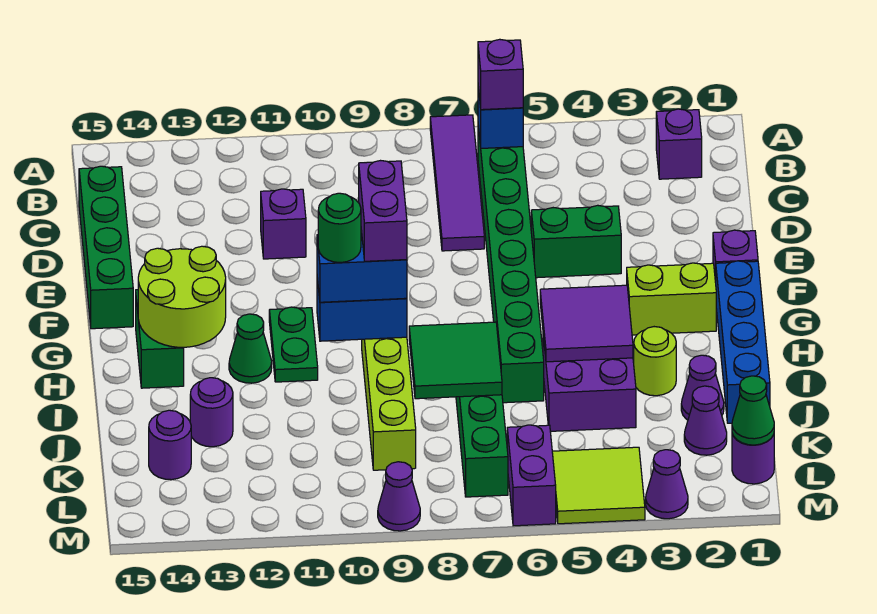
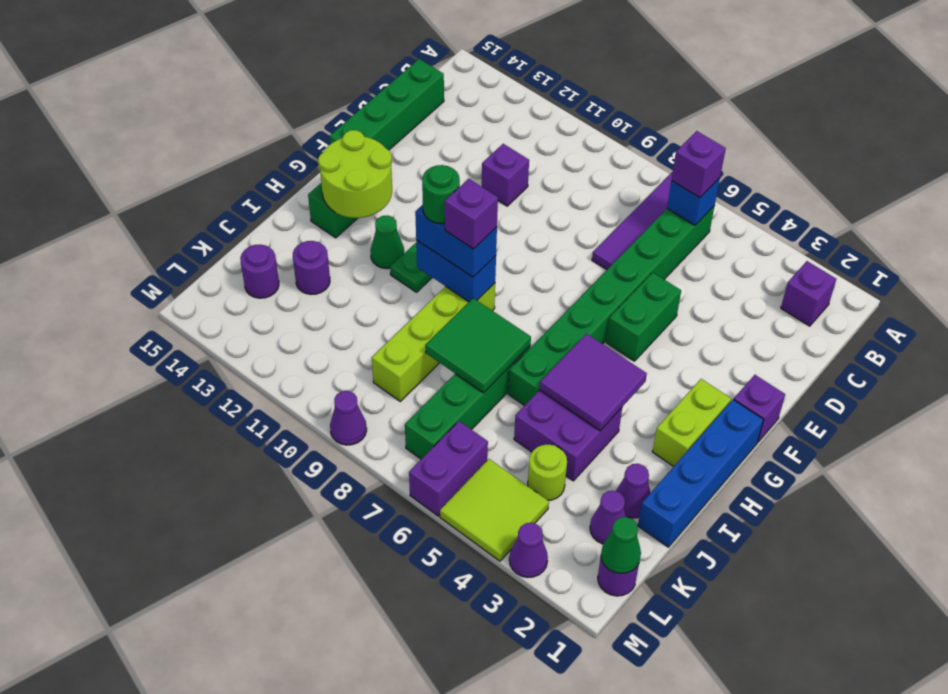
green 1x2 brick [531,205,621,278] -> green 1x2 brick turned to [606,272,681,361]
lime 1x2 brick [627,263,716,335] -> lime 1x2 brick turned to [652,379,731,466]
purple 1x2 brick [359,161,407,261] -> purple 1x1 brick [445,179,498,249]
lime 1x1 round brick [634,327,676,396] -> lime 1x1 round brick moved to [528,445,567,501]

